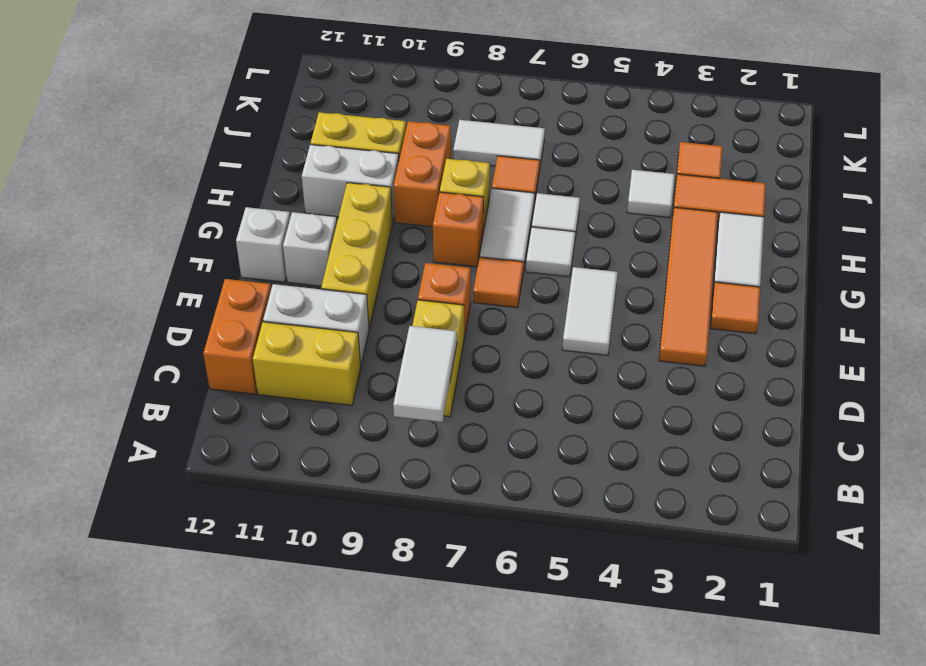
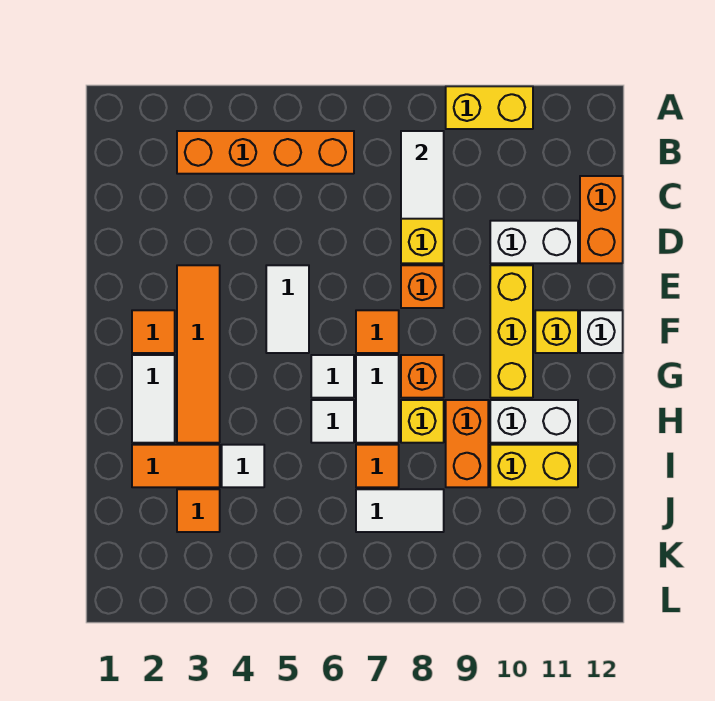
none -> orange 1x4 brick [177,131,354,174]
yellow 1x2 brick [253,322,361,405] -> yellow 1x2 brick moved to [446,86,533,129]
white 1x1 brick [283,212,337,286] -> yellow 1x1 brick [535,310,578,353]

